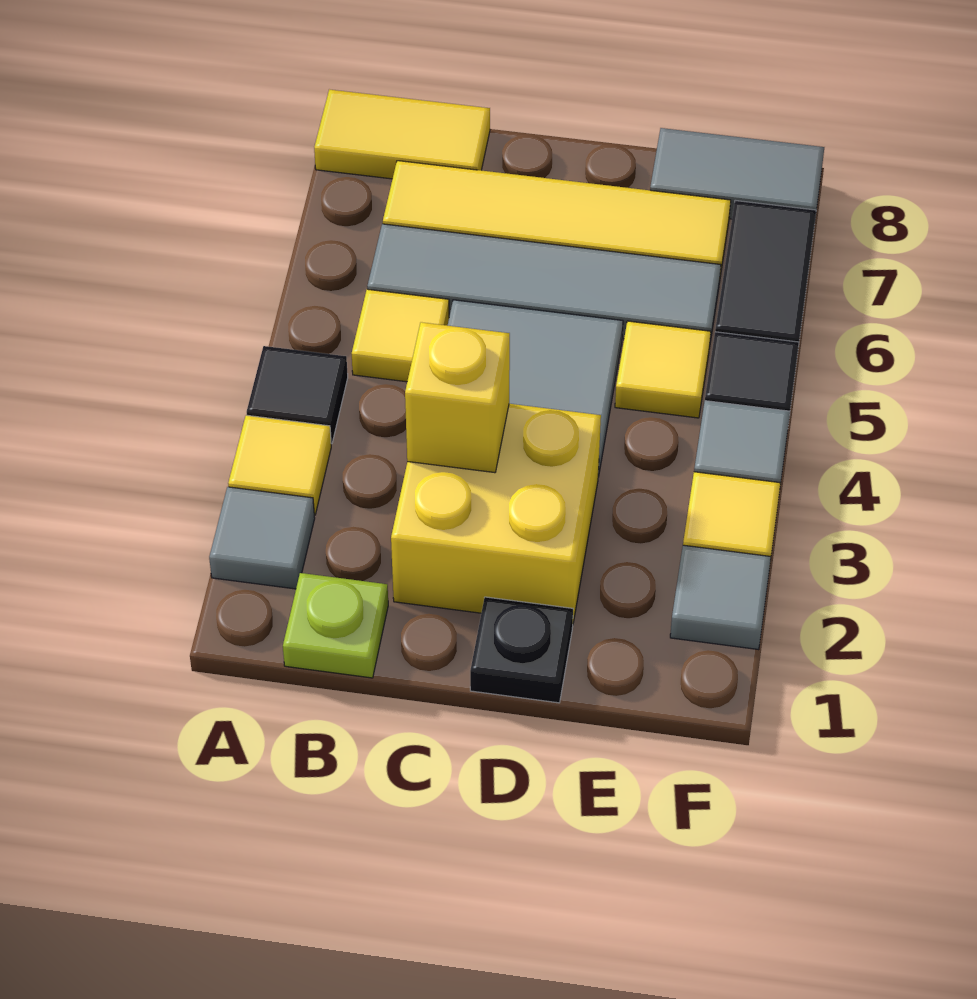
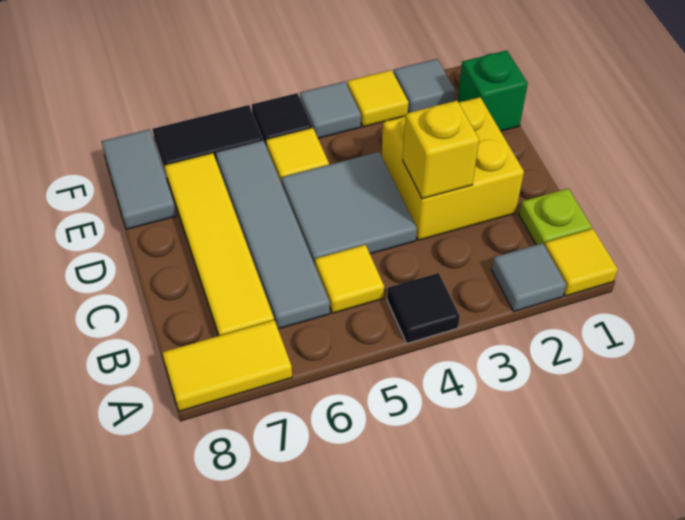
yellow 1x1 tile [228,415,331,515] -> yellow 1x1 tile moved to [544,229,618,296]
yellow 1x2 tile [314,89,490,179] -> yellow 1x2 tile turned to [162,320,292,411]
black 1x1 plate [470,597,573,703] -> none
none -> green 1x1 brick [457,51,528,131]

